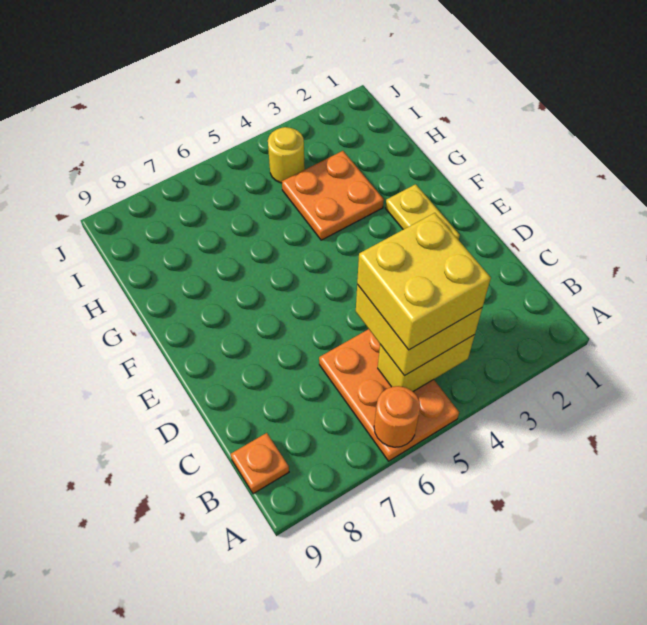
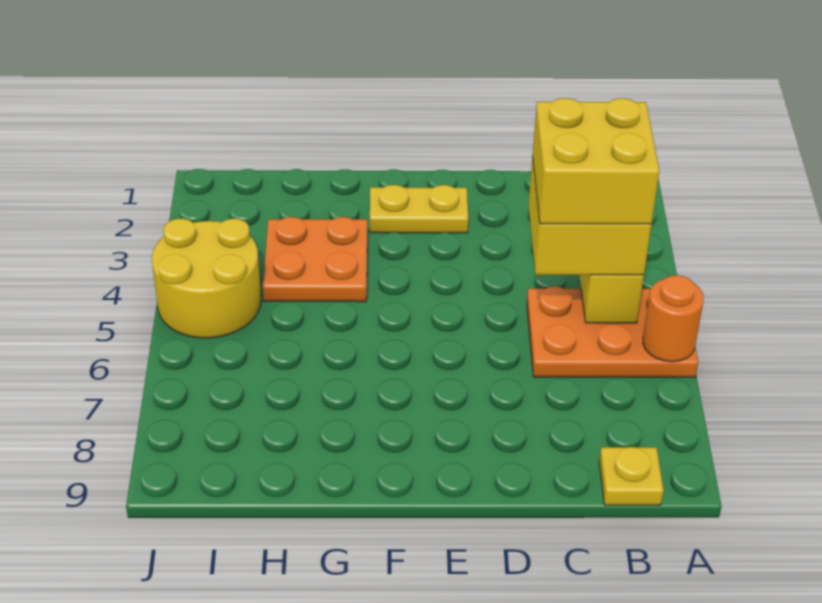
orange 1x1 plate [231,433,289,494] -> yellow 1x1 plate [599,447,664,505]
yellow 1x1 round brick [268,127,305,183] -> yellow 2x2 round brick [152,219,261,338]

